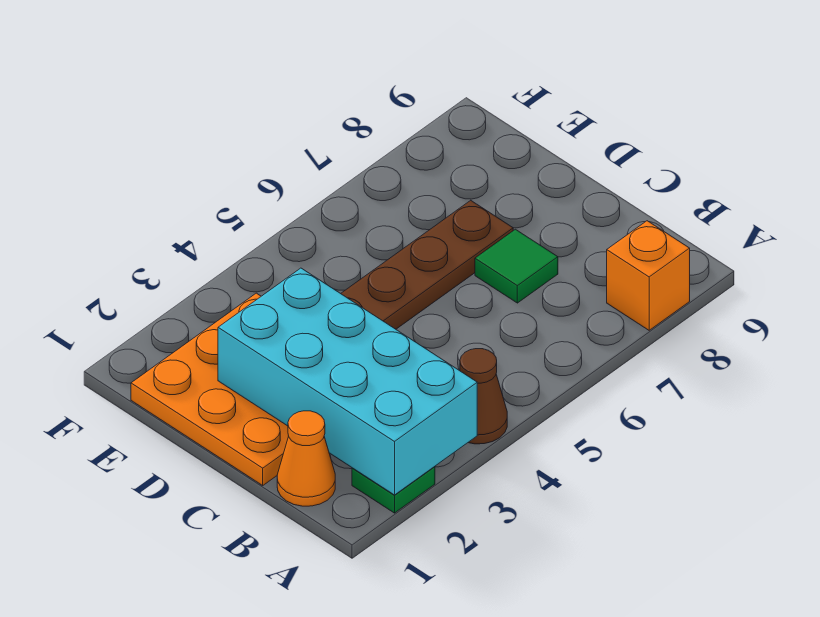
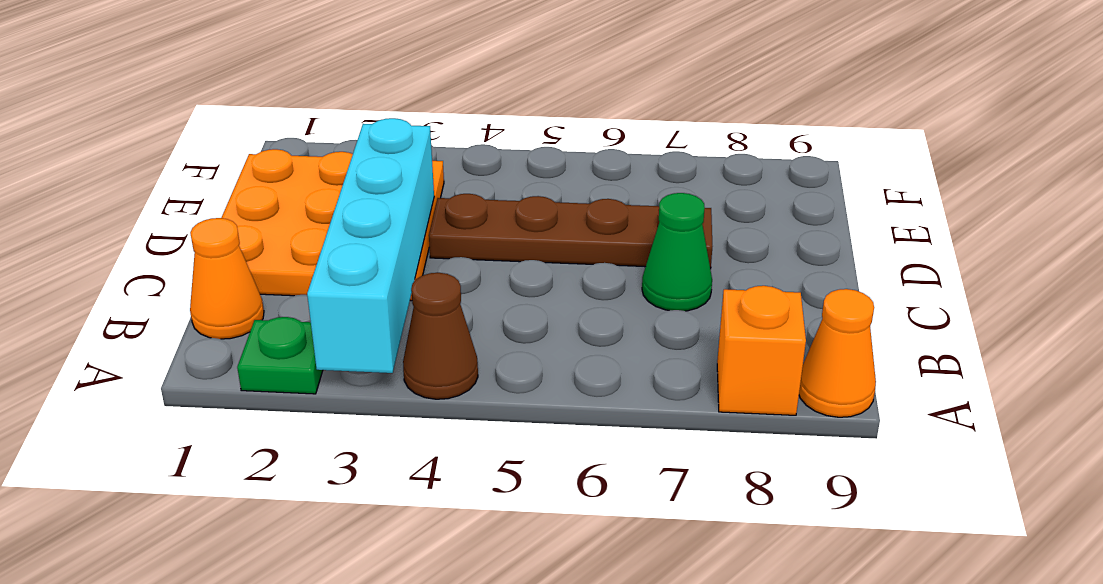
cyan 2x4 brick [218,268,477,495] -> cyan 1x4 brick [307,118,434,373]
none -> orange 1x1 cone [799,289,876,417]
green 1x1 tile [475,229,558,303] -> green 1x1 cone [642,193,712,311]

